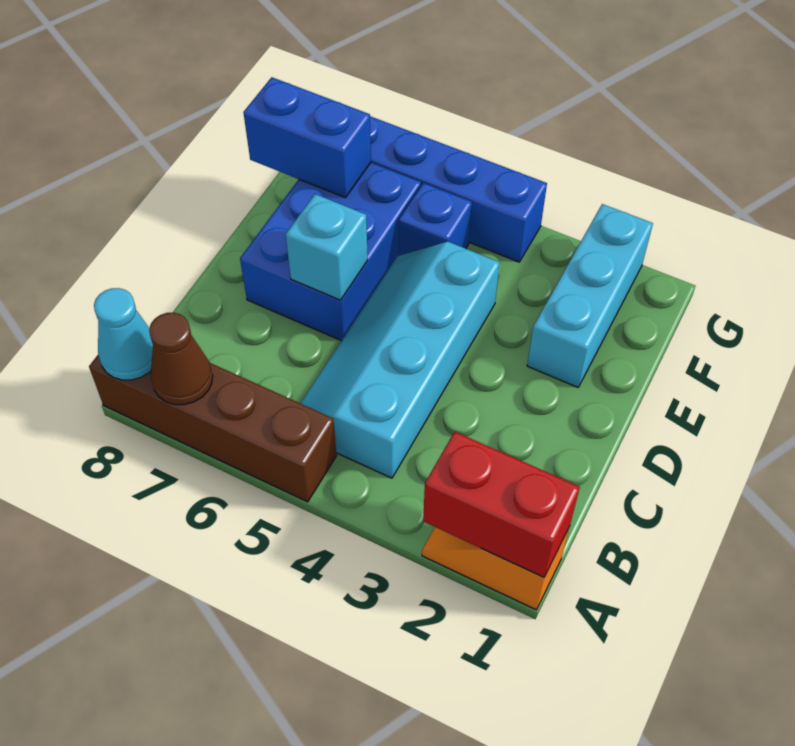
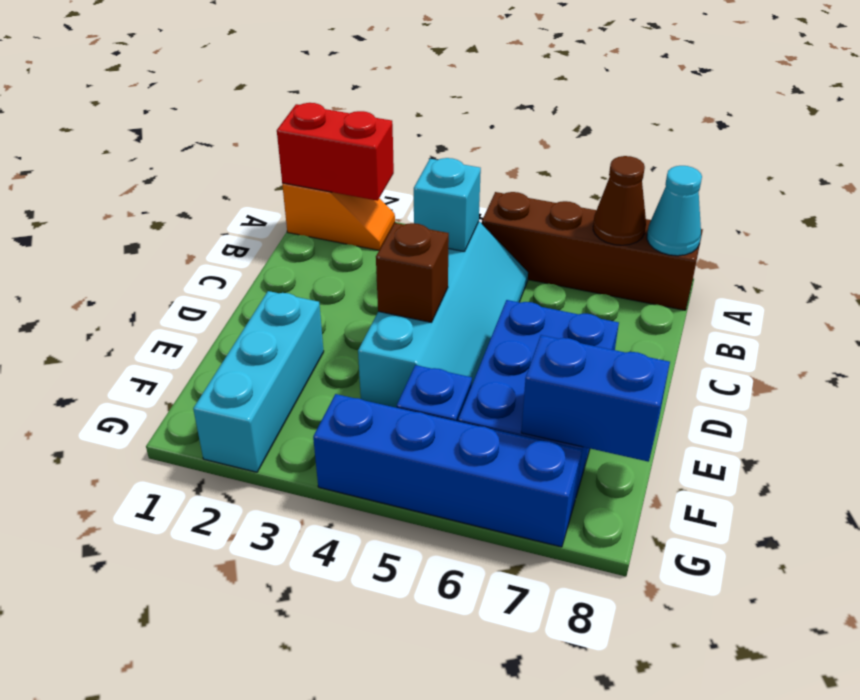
none -> brown 1x1 brick [376,223,449,322]
cyan 1x1 brick [286,194,368,300] -> cyan 1x1 brick moved to [414,158,481,252]

